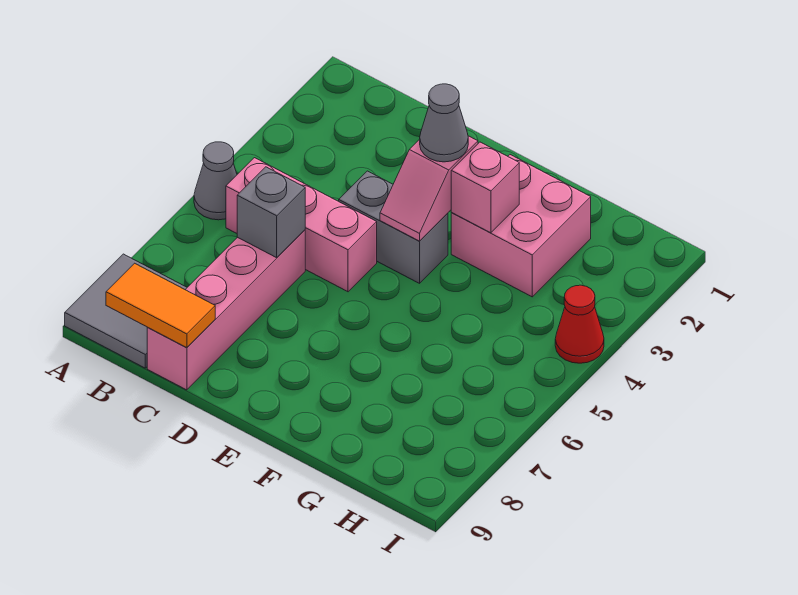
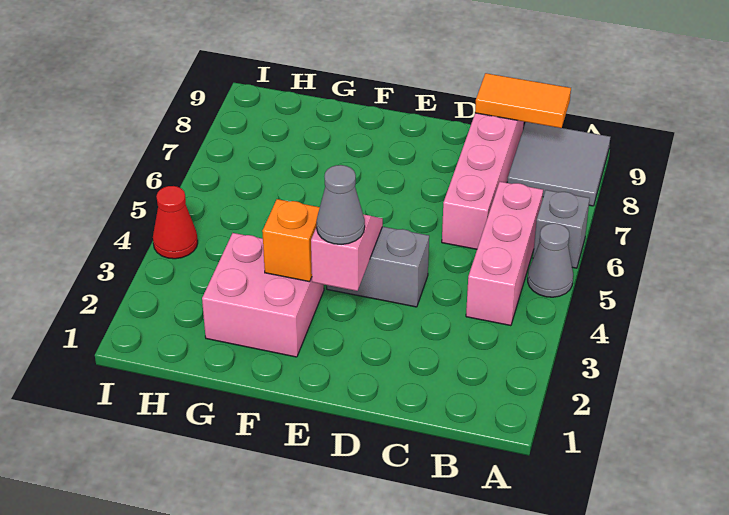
pink 1x3 brick [226,158,377,292] -> pink 1x3 brick turned to [466,182,543,326]
grey 1x1 brick [237,167,305,258] -> grey 1x1 brick moved to [533,190,590,268]
pink 1x1 brick [451,142,519,233] -> orange 1x1 brick [262,199,320,282]

